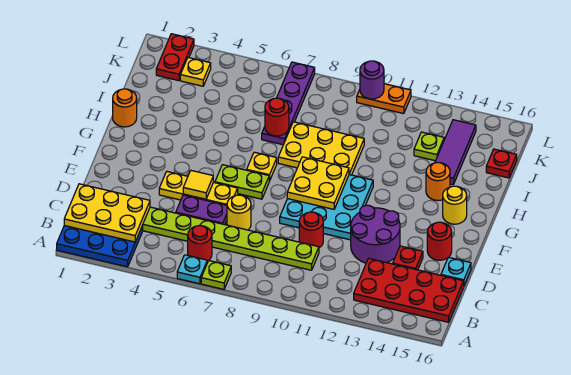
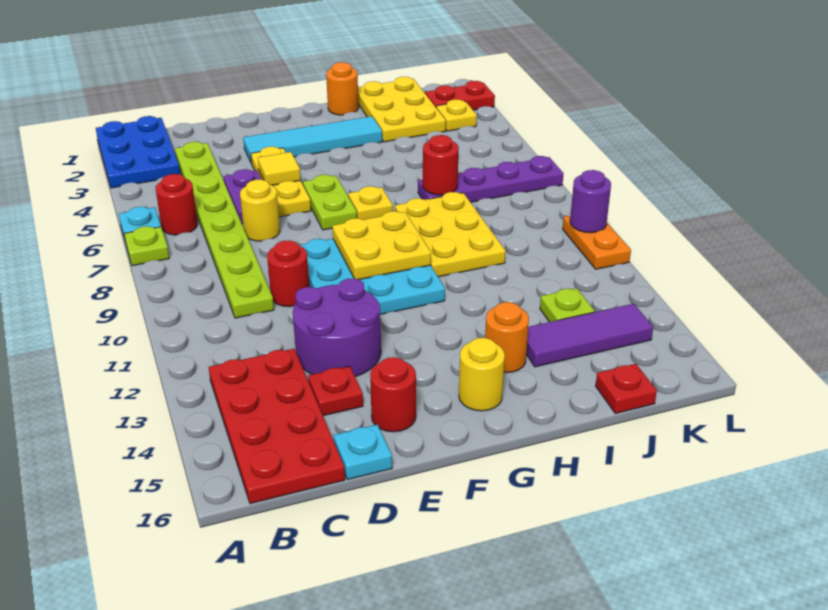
yellow 2x3 plate [64,184,150,242] -> yellow 2x3 plate moved to [358,77,446,142]
none -> cyan 1x4 tile [243,116,382,164]

